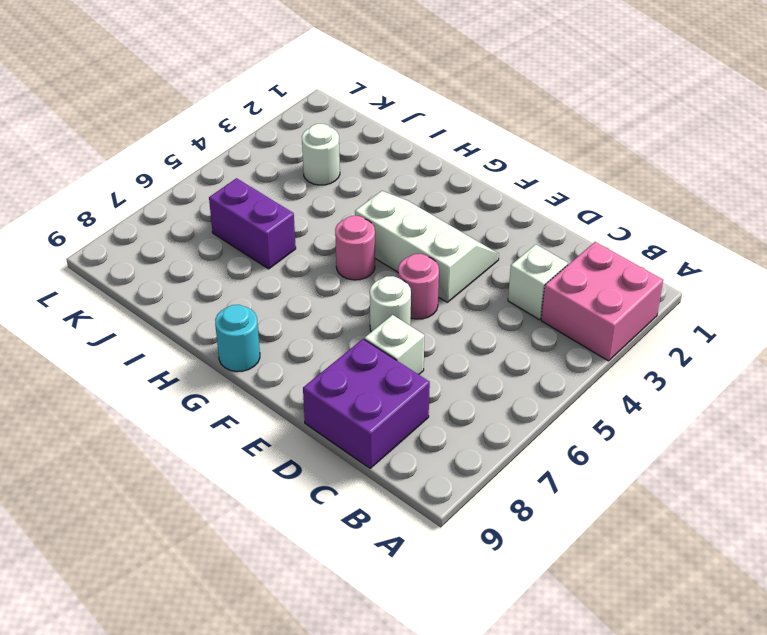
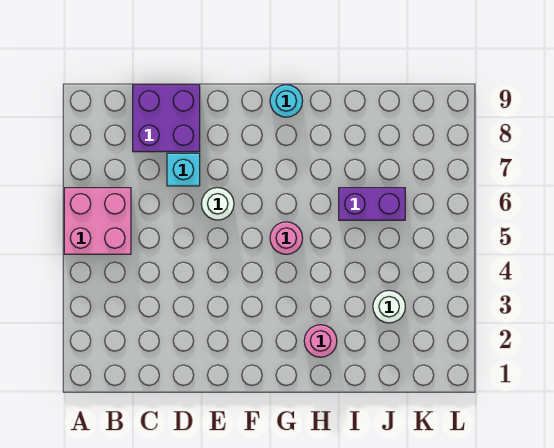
pink 2x2 brick [541,242,663,361] -> pink 2x2 brick moved to [64,188,131,254]
white 1x1 brick [508,244,568,320] -> none
white 1x1 brick [364,315,425,375] -> cyan 1x1 brick [167,153,200,186]
white 2x3 slope [355,191,499,302] -> none
pink 1x1 round brick [398,254,439,319] -> pink 1x1 round brick moved to [304,325,337,357]

